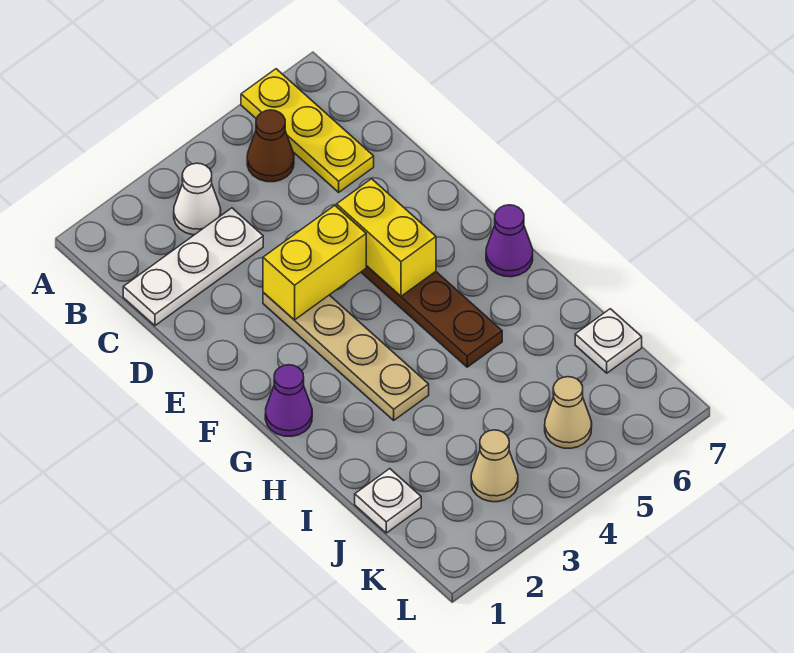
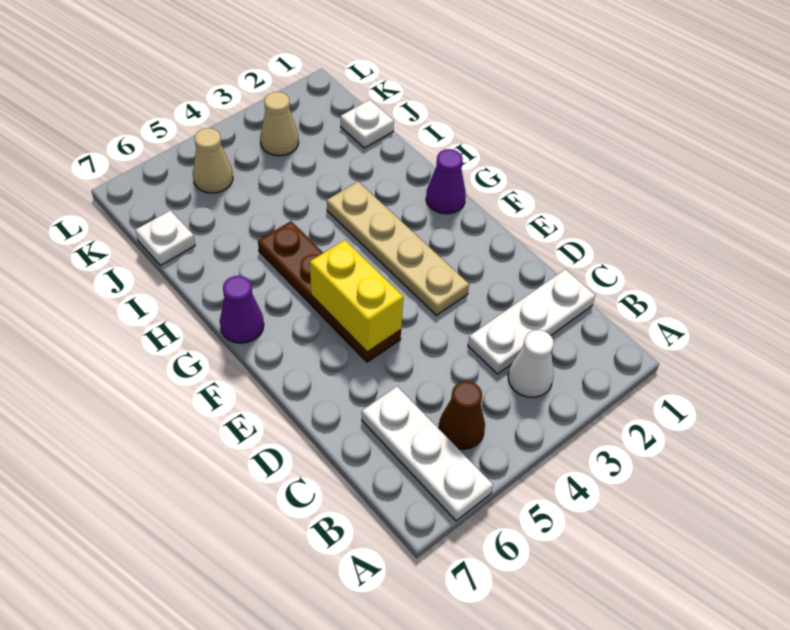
yellow 1x3 plate [241,69,374,192] -> white 1x3 plate [362,387,493,521]
yellow 1x2 brick [263,205,366,320] -> none

